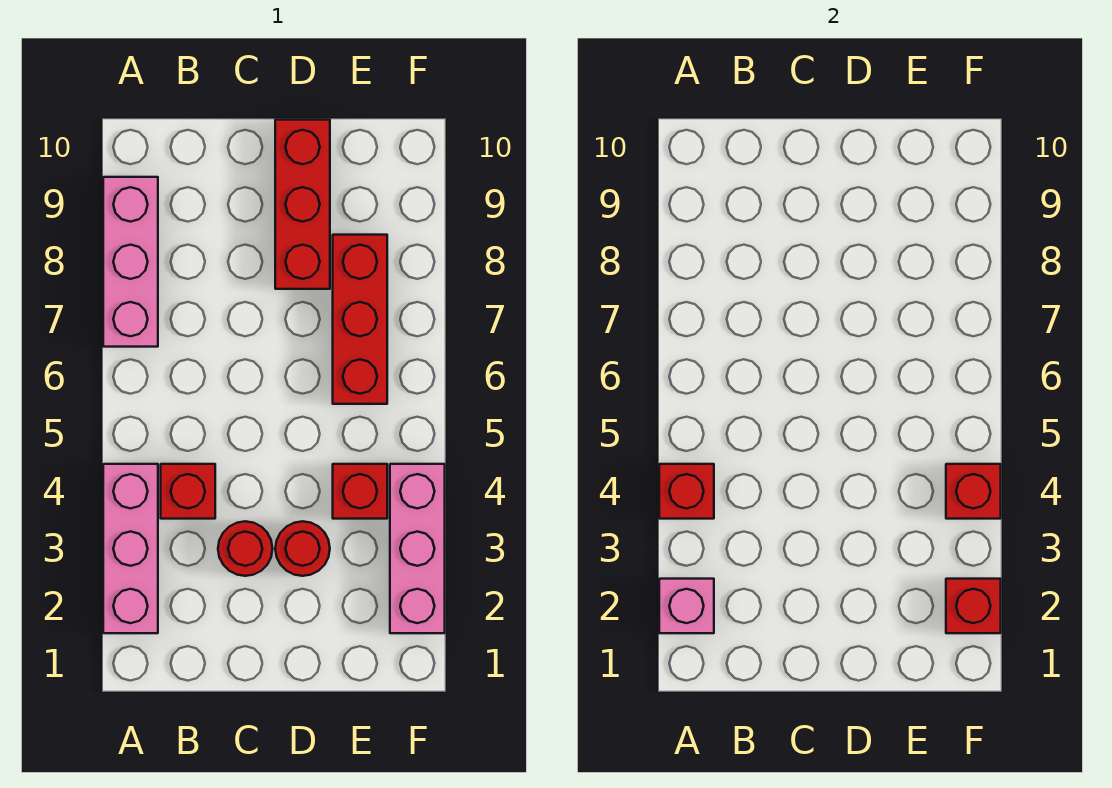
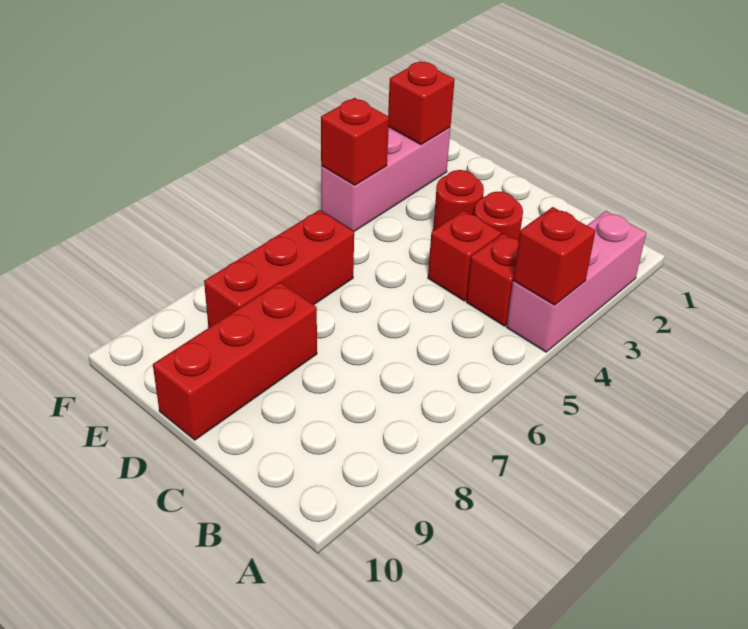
pink 1x1 brick [659,579,714,633] -> none
pink 1x3 brick [103,177,158,347] -> none
red 1x1 brick [333,464,387,519] -> red 1x1 brick moved to [428,210,501,301]

